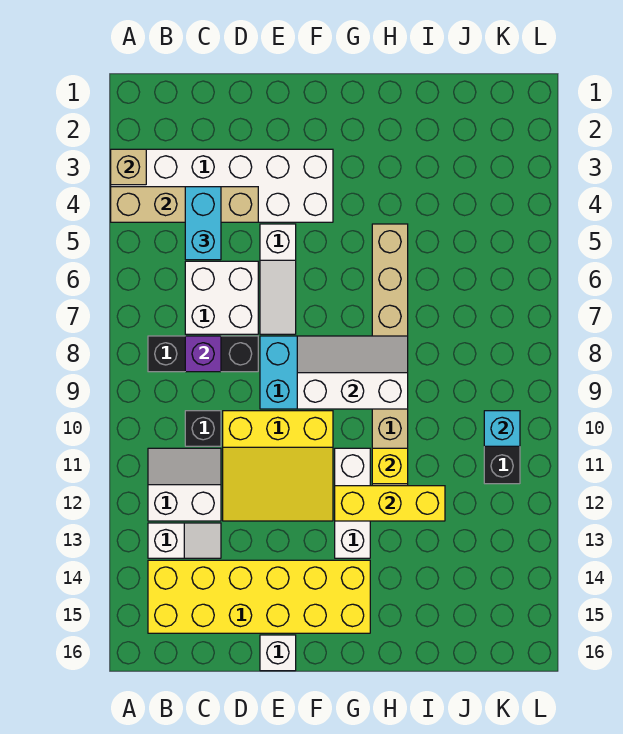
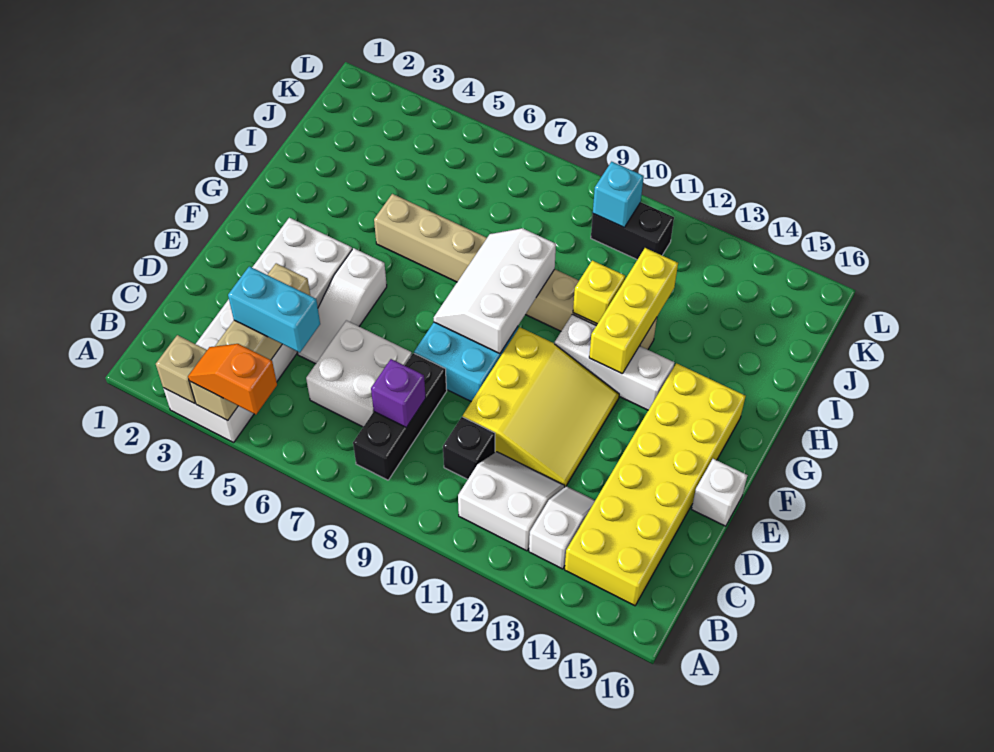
none -> orange 1x2 slope [188,344,277,414]
white 2x2 slope [148,448,221,521] -> white 2x2 slope turned to [458,452,565,551]
white 1x3 slope [260,224,296,334] -> white 1x3 slope turned to [297,248,387,364]

